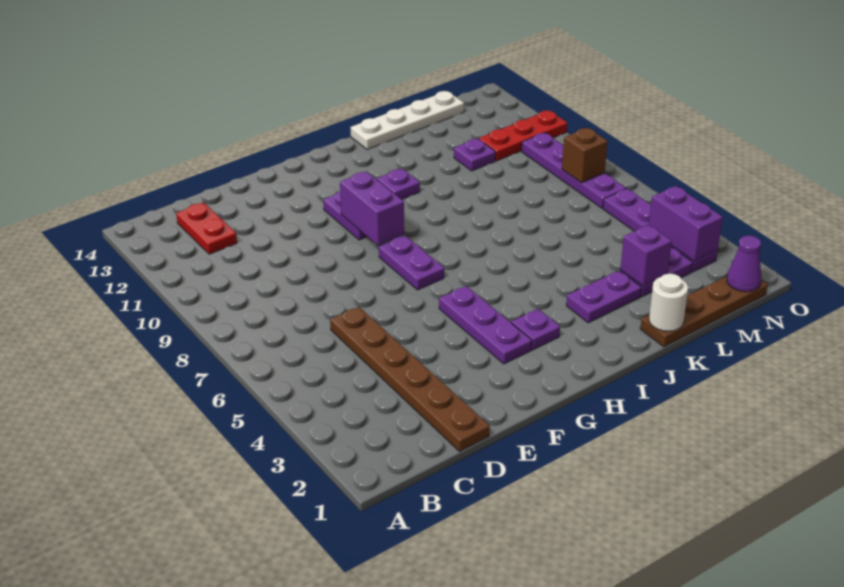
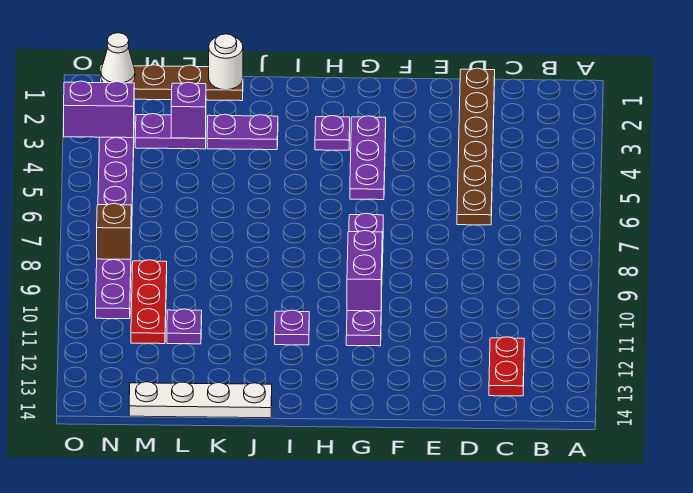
red 1x3 plate [479,111,567,161] -> red 1x3 plate turned to [131,260,167,344]
purple 1x1 cone [727,236,761,292] -> white 1x1 cone [101,33,135,83]
purple 1x2 brick [649,186,723,261] -> purple 1x2 brick turned to [64,81,134,138]

